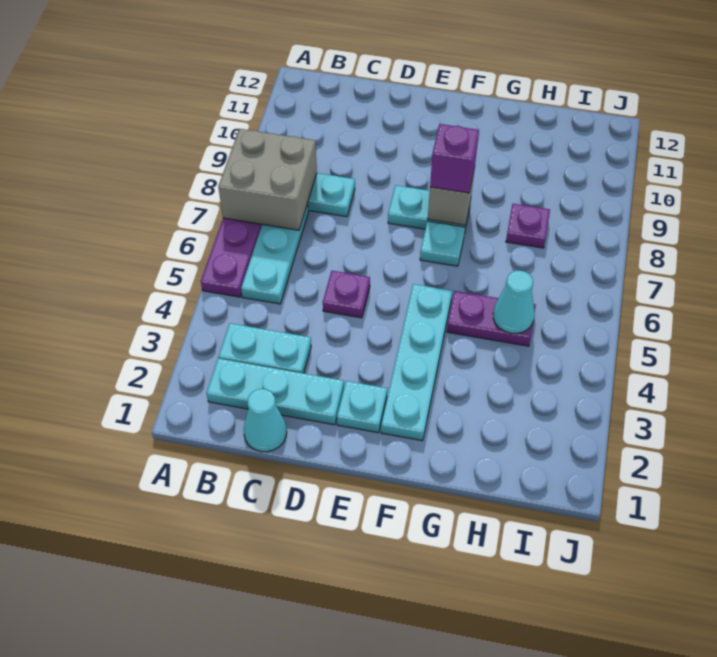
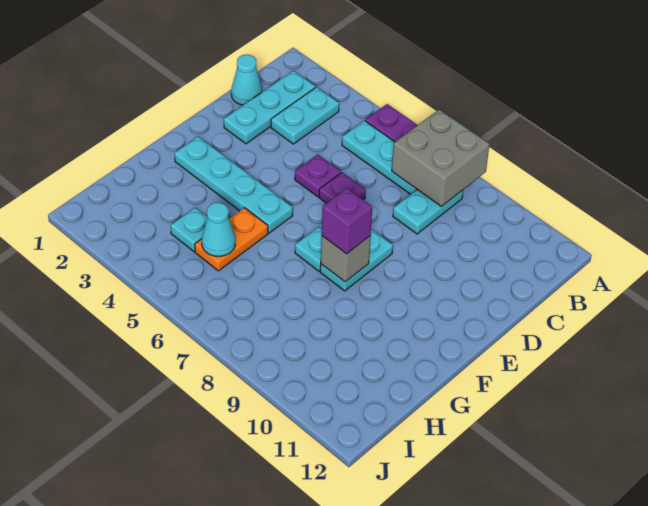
cyan 1x1 plate [337,381,387,433] -> cyan 1x1 plate moved to [171,208,207,252]
purple 1x2 plate [447,291,536,346] -> orange 1x2 plate [195,208,268,271]
purple 1x1 plate [506,204,550,248] -> purple 1x1 plate moved to [319,172,366,203]

